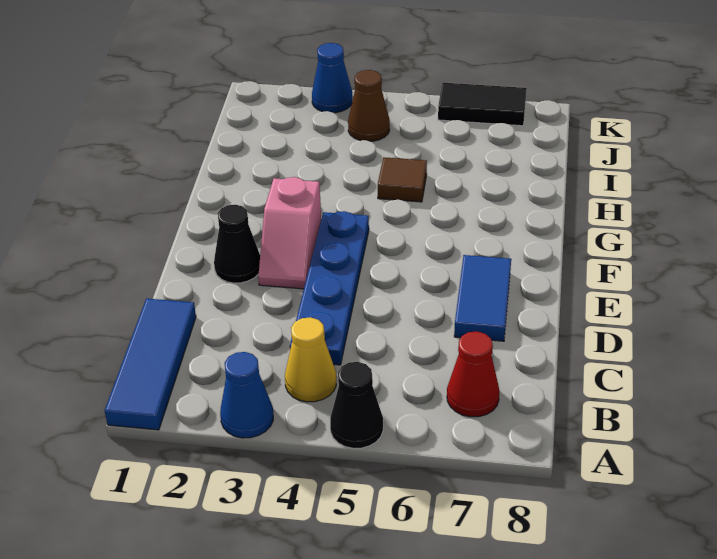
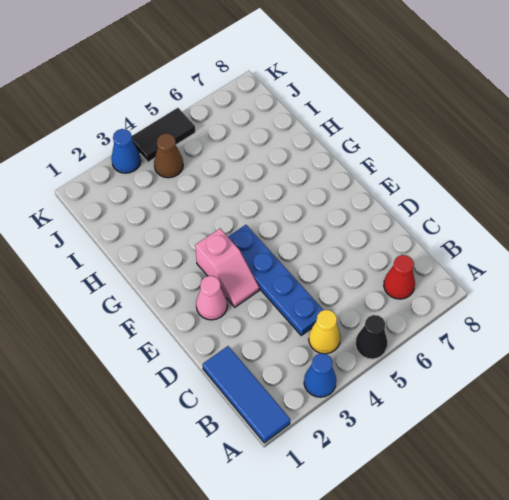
blue 1x2 tile [454,255,511,341] -> none
black 1x1 cone [214,205,260,283] -> pink 1x1 cone [196,276,227,320]
brown 1x1 tile [378,157,427,202] -> none
black 1x2 tile [438,83,527,126] -> black 1x2 tile moved to [132,108,195,162]

